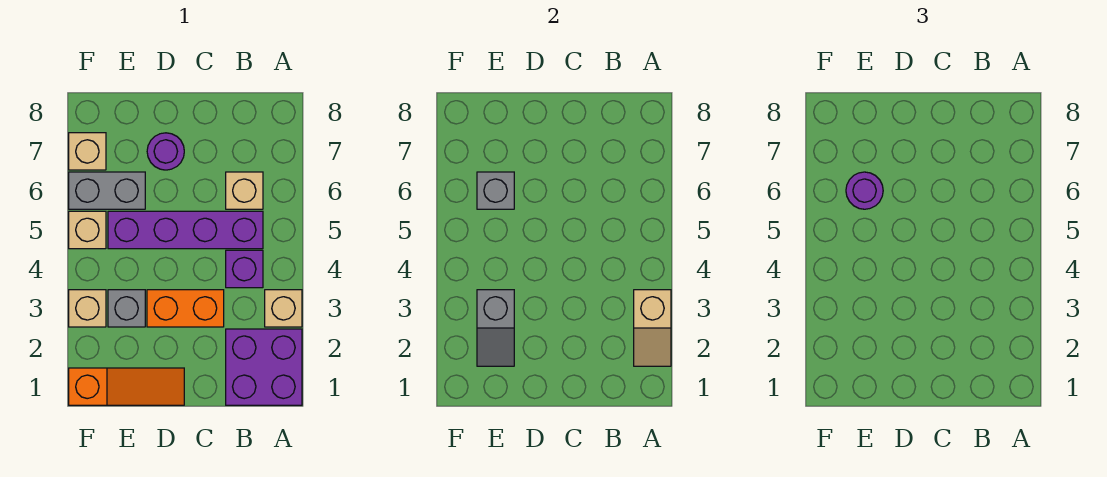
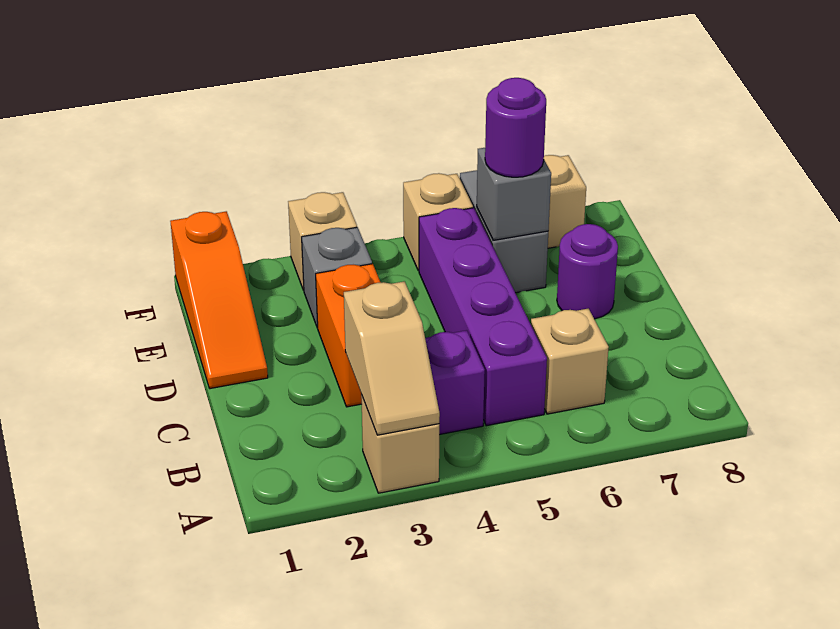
purple 2x2 brick [226,329,302,405] -> none
tan 1x2 slope [634,290,671,366] -> tan 1x2 slope turned to [344,281,440,435]
grey 1x2 slope [477,290,514,366] -> none

